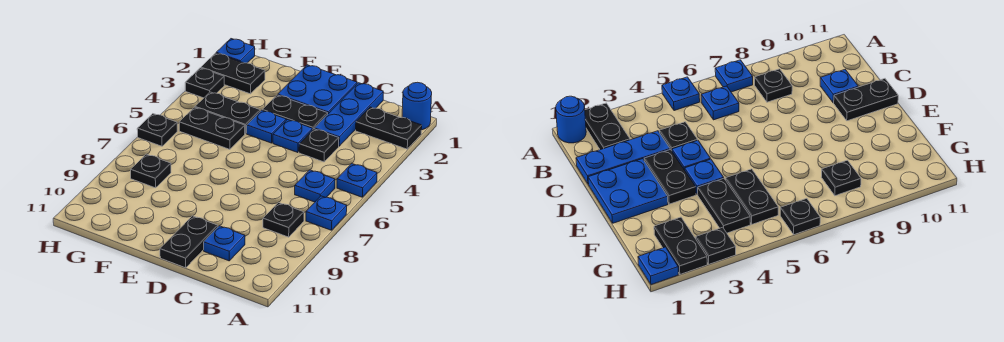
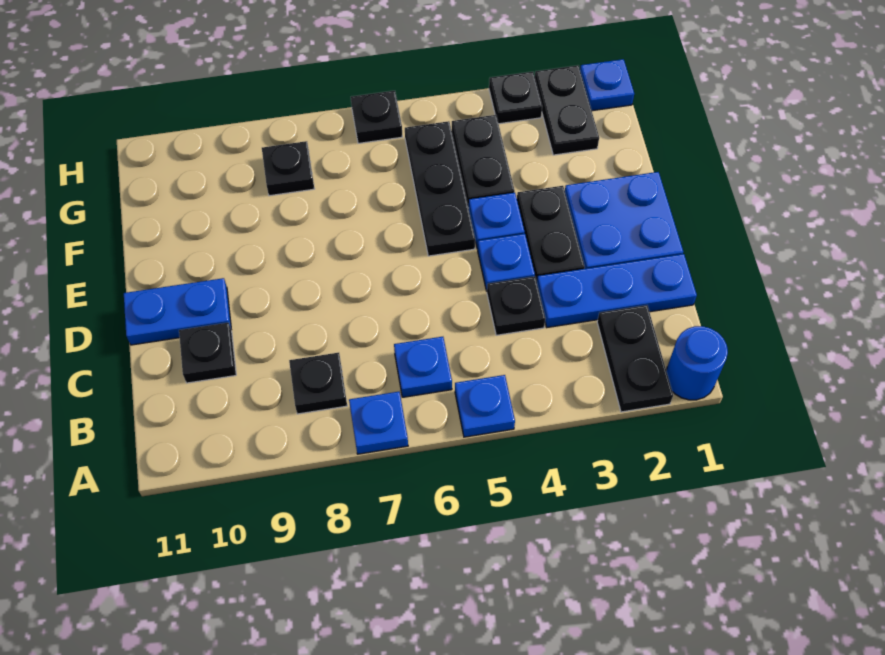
blue 1x1 plate [204,226,245,261] -> black 1x1 plate [179,323,236,383]
black 1x2 plate [160,216,218,268] -> blue 1x2 plate [124,278,231,345]
black 1x2 plate [179,107,245,149] -> black 1x3 plate [405,121,475,256]

